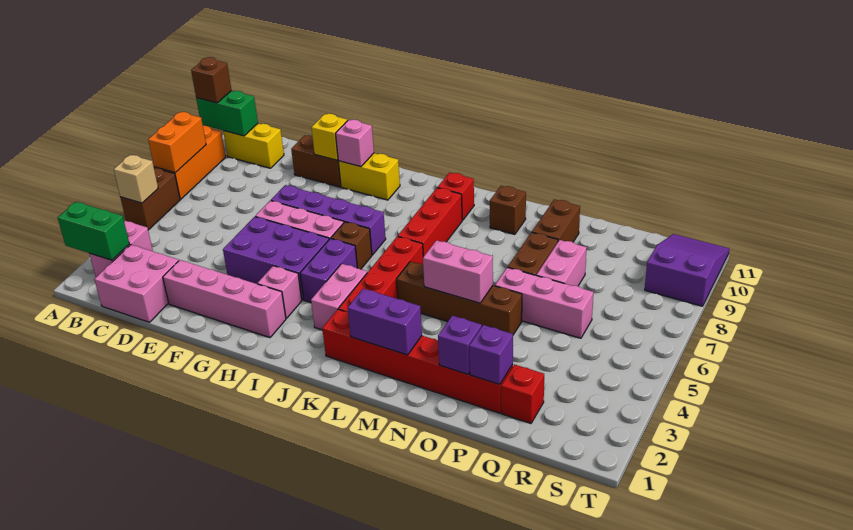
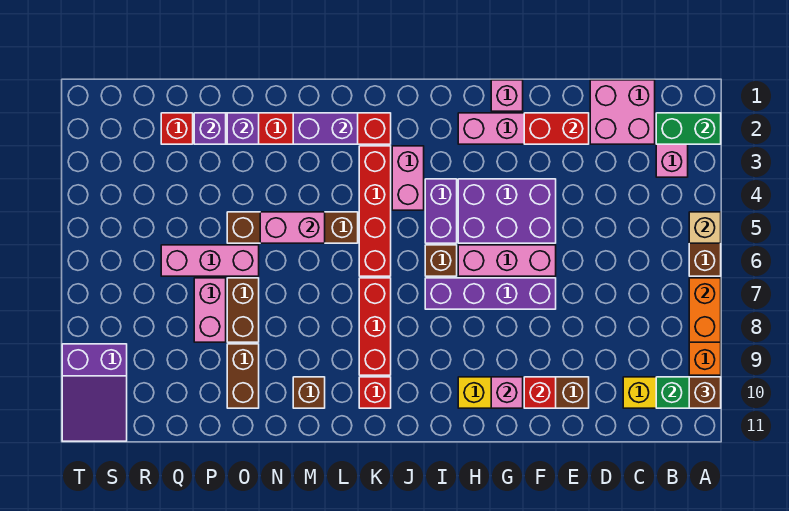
none -> red 1x2 brick [524,113,589,144]
yellow 1x1 brick [311,114,348,160] -> red 1x1 brick [524,377,556,408]
pink 1x1 brick [257,266,302,318] -> pink 1x1 brick moved to [491,80,523,111]

